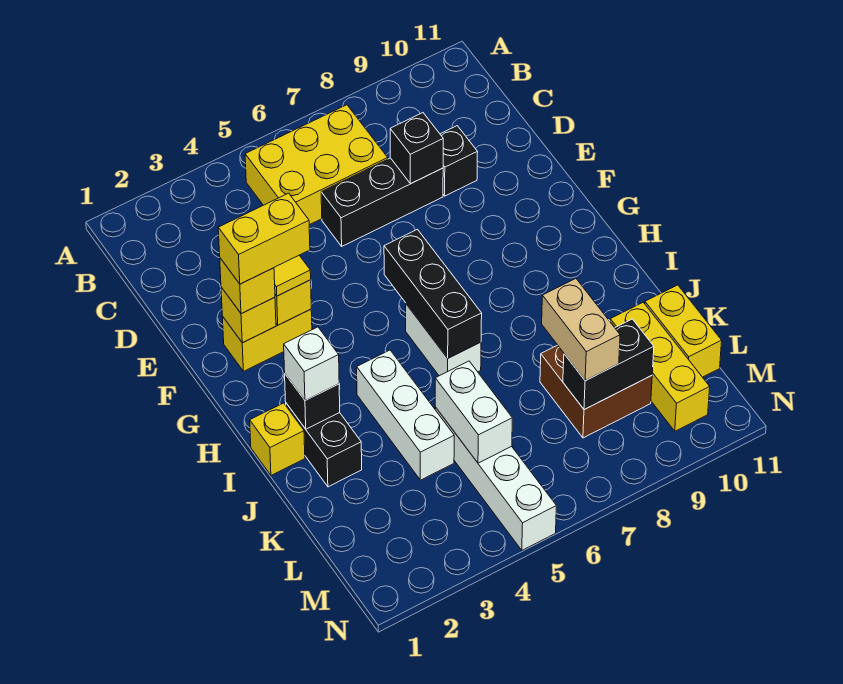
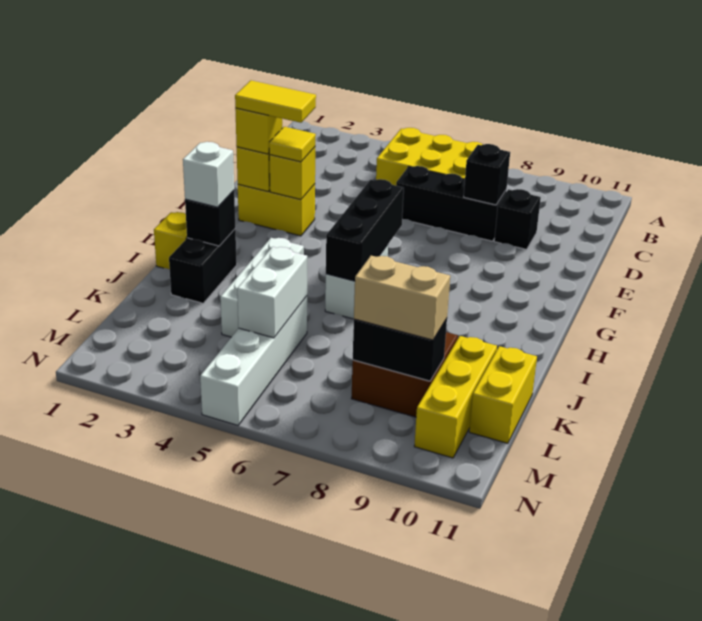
yellow 1x2 brick [218,193,310,284] -> yellow 1x2 tile [235,80,316,123]
tan 1x2 brick [542,279,620,381] -> tan 1x2 brick turned to [354,256,450,340]

